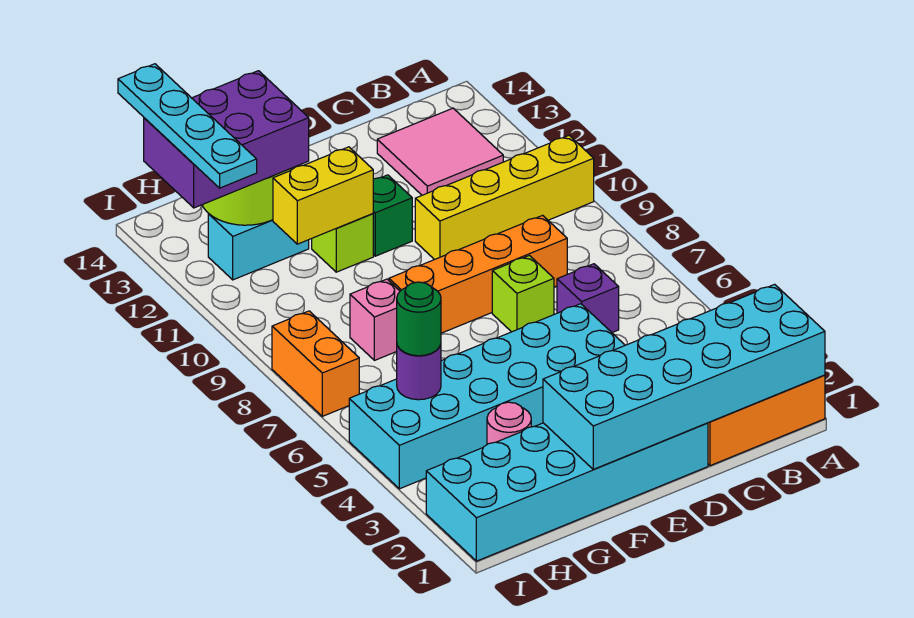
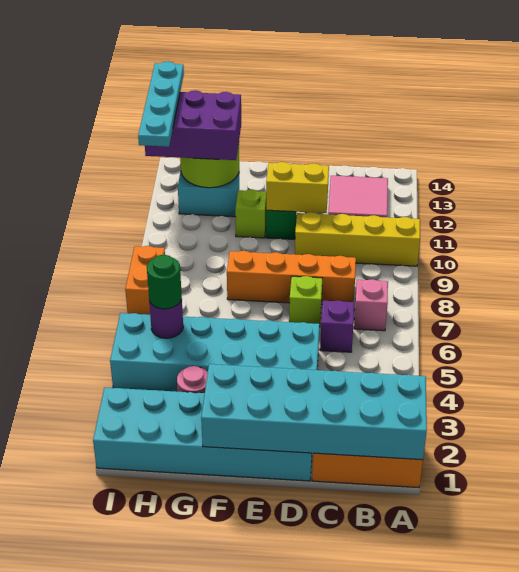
yellow 1x2 brick [273,147,373,244] -> yellow 1x2 brick moved to [266,162,329,213]
pink 1x1 brick [350,279,400,360] -> pink 1x1 brick moved to [354,279,388,331]

